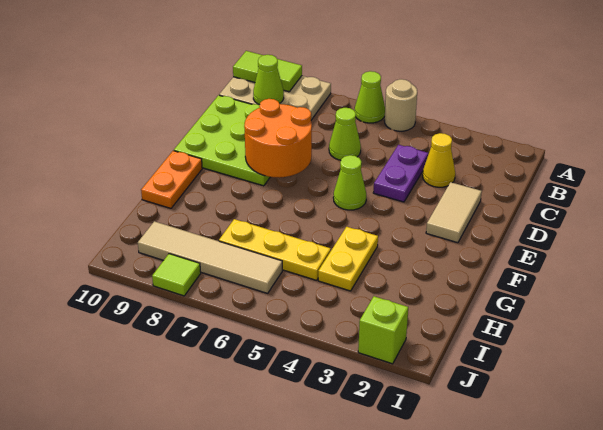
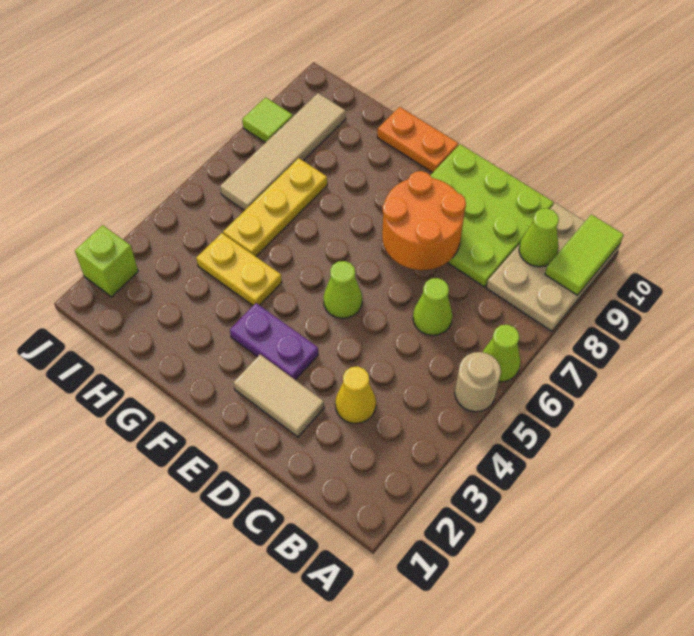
purple 1x2 plate [373,145,428,202] -> purple 1x2 plate moved to [230,303,318,380]

